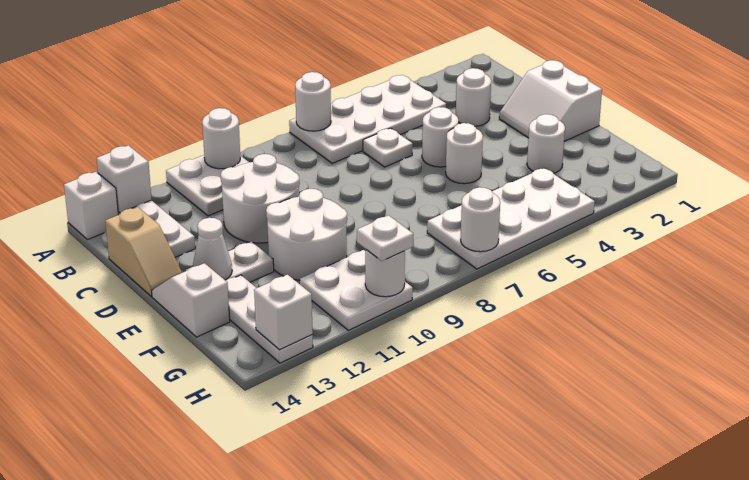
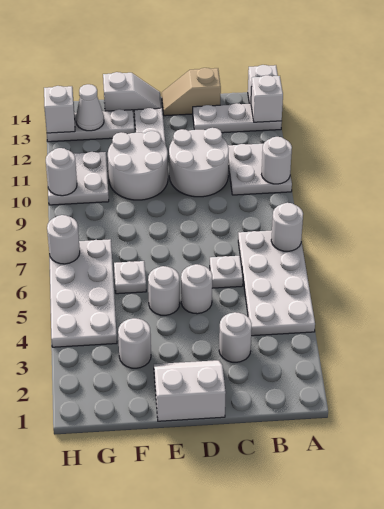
white 1x1 cone [193,218,232,280] -> white 1x1 cone moved to [76,84,104,131]
white 1x1 plate [357,215,413,261] -> white 1x1 plate moved to [114,261,146,294]

